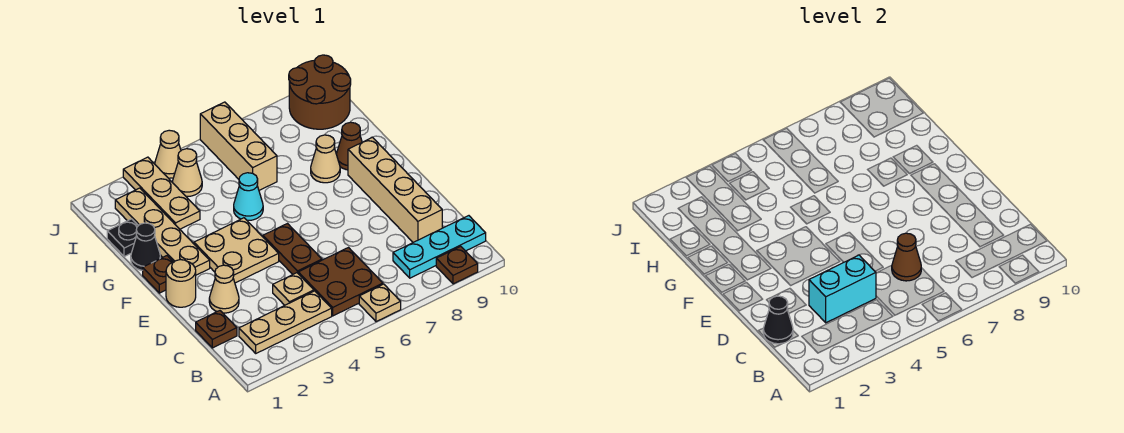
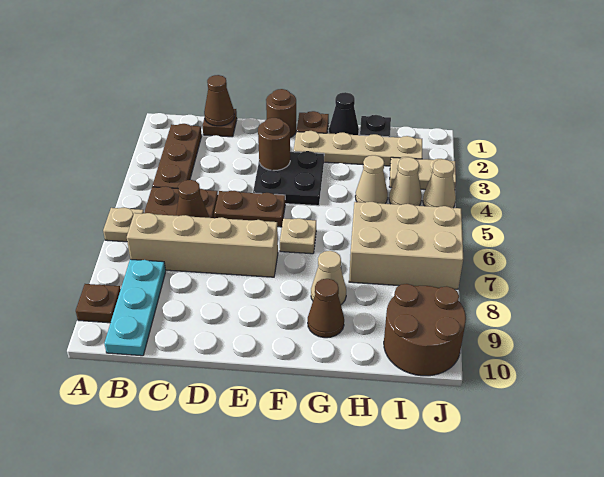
tan 1x3 plate [239,291,332,353] -> brown 1x3 plate [152,124,202,188]
black 1x1 cone [763,296,793,344] -> brown 1x1 cone [204,75,234,126]
cyan 1x2 brick [809,255,876,323] -> none
tan 1x1 plate [273,273,314,305] -> tan 1x1 plate moved to [280,218,316,254]
tan 1x4 brick [348,137,442,242] -> tan 1x4 brick moved to [127,213,278,277]
tan 1x1 cone [209,265,239,313] -> tan 1x1 cone moved to [355,155,388,204]
tan 1x1 round brick [166,260,196,307] -> brown 1x1 round brick [266,89,297,138]
tan 2x2 plate [194,218,279,283] -> black 2x2 plate [253,151,324,206]
none -> brown 1x1 round brick [258,118,290,171]
cyan 1x1 cone [234,173,263,220] -> none
tan 1x3 plate [123,157,200,229] -> tan 1x2 plate [390,157,456,190]
tan 1x3 brick [200,102,277,190] -> tan 2x3 brick [349,202,463,289]

